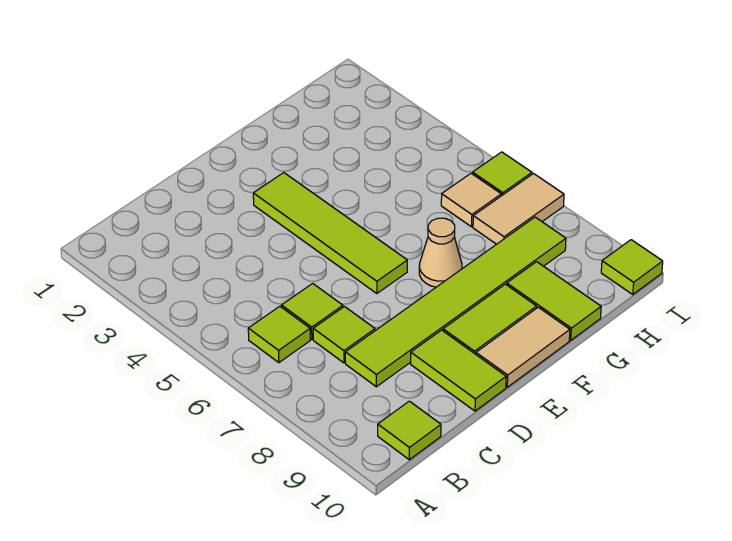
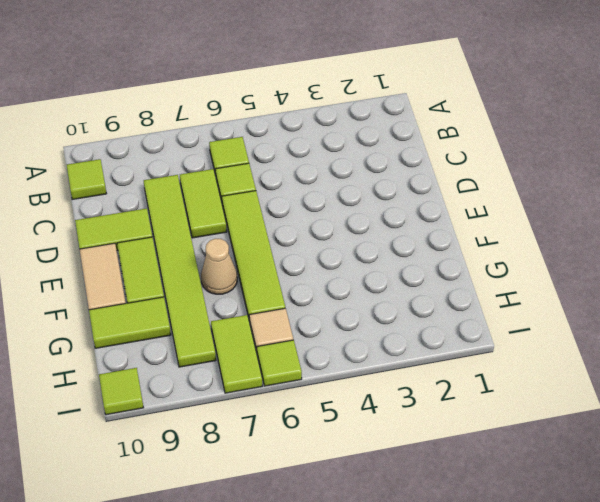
lime 1x1 tile [313,307,375,363] -> lime 1x2 tile [180,169,227,238]
lime 1x4 tile [253,173,407,294] -> lime 1x4 tile turned to [222,191,285,321]
tan 1x2 tile [473,174,564,244] -> lime 1x2 tile [211,315,262,393]

